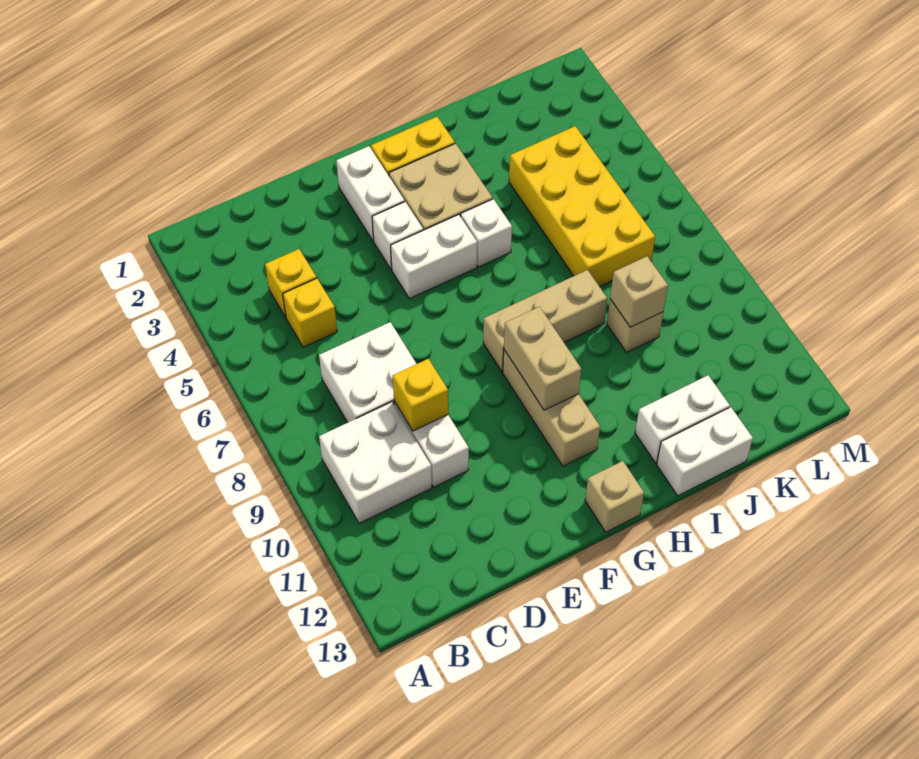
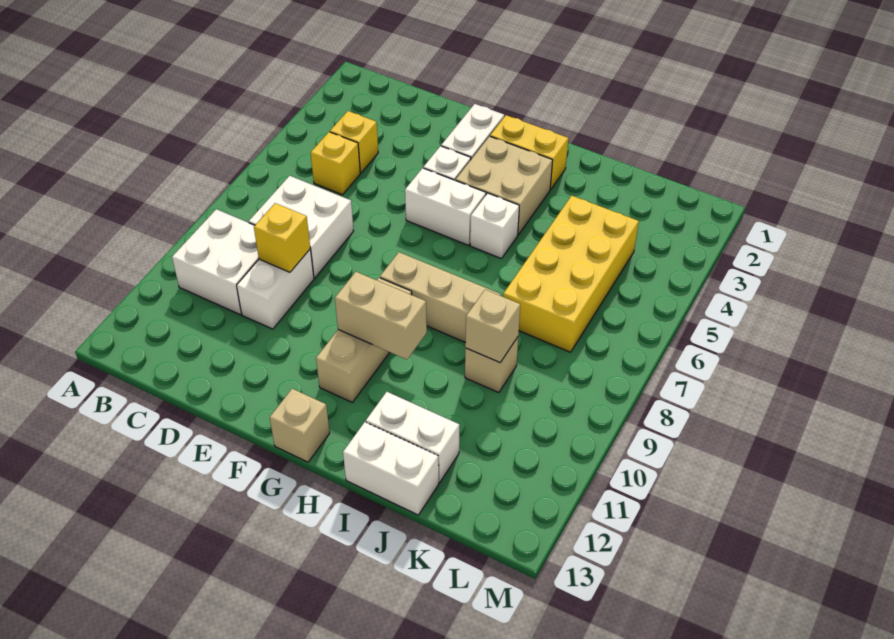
tan 1x2 brick [504,307,581,410] -> tan 1x2 brick turned to [335,272,427,359]

